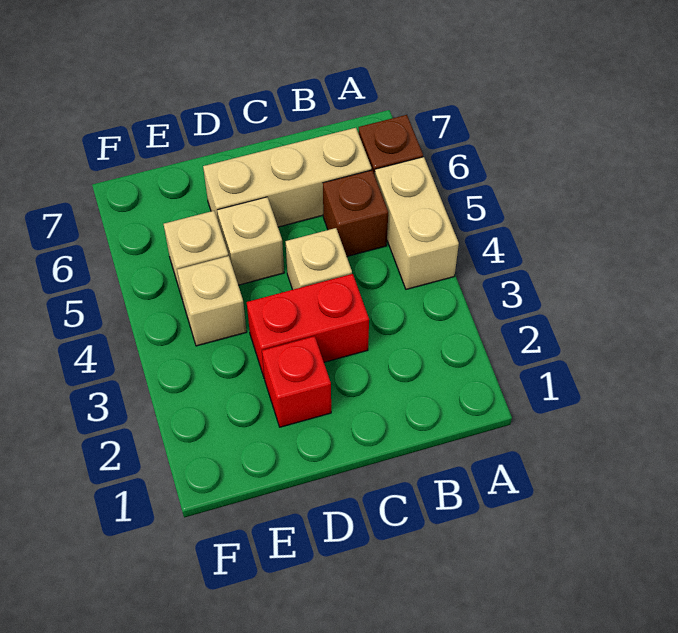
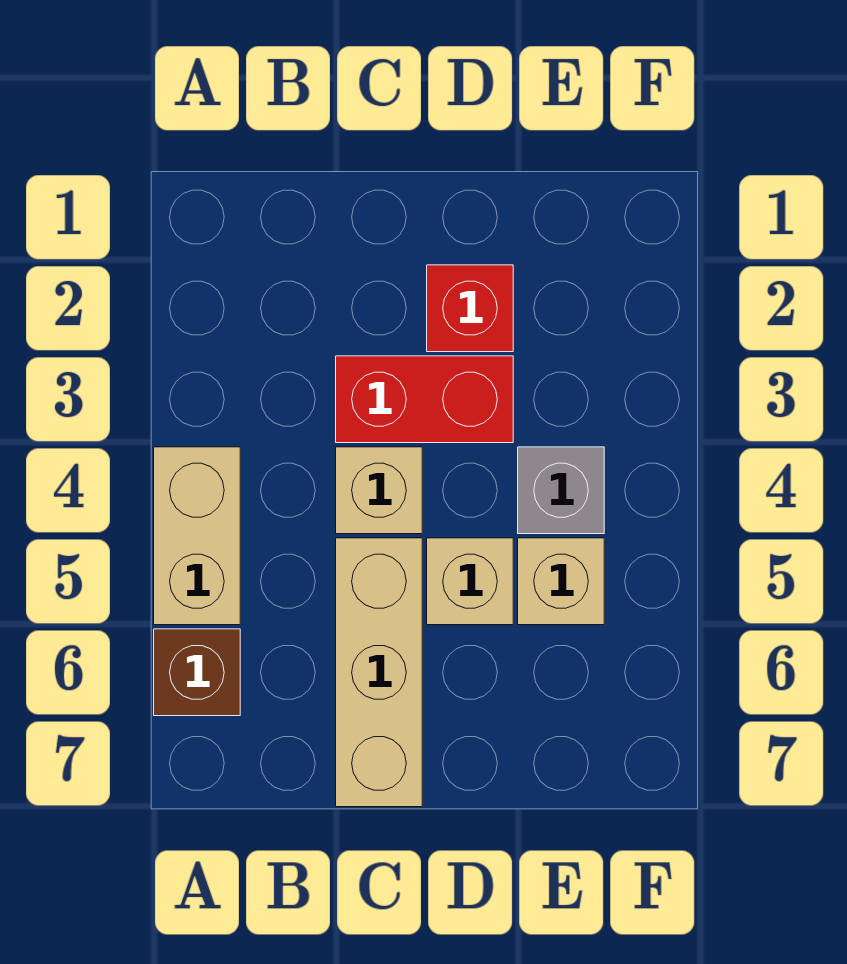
brown 1x1 brick [323,170,388,256] -> none
tan 1x3 brick [203,128,372,227] -> tan 1x3 brick turned to [336,538,422,807]
tan 1x1 brick [177,256,247,346] -> grey 1x1 brick [518,447,604,534]

